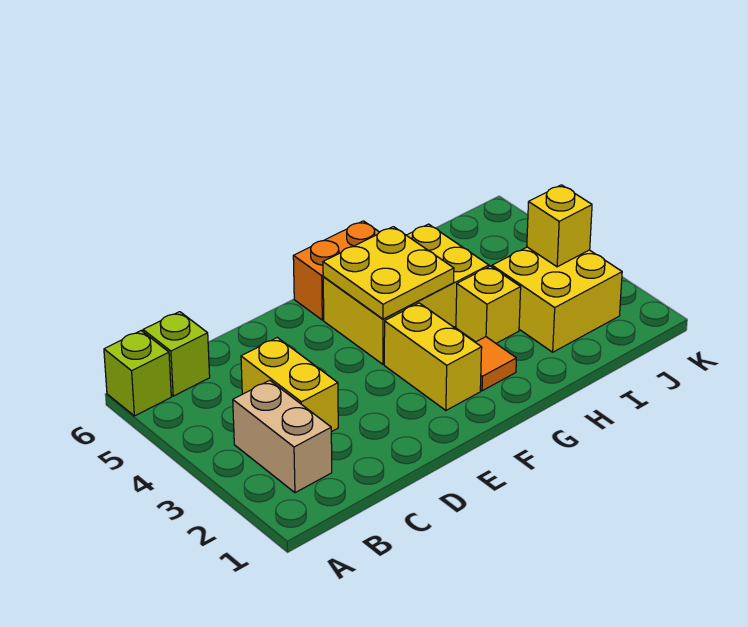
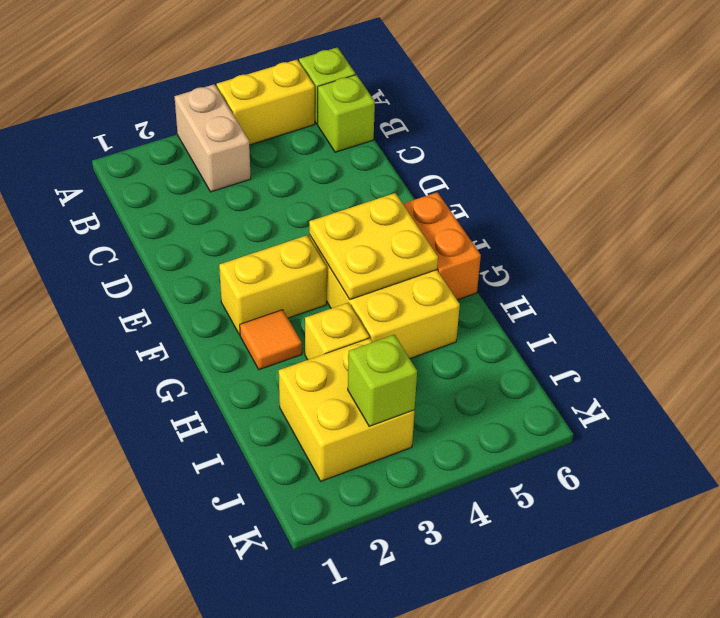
tan 1x2 brick [233,380,332,493] -> tan 1x2 brick turned to [175,84,251,192]
yellow 1x2 brick [241,338,338,432] -> yellow 1x2 brick moved to [217,60,315,145]
yellow 1x1 brick [527,185,592,267] -> lime 1x1 brick [348,335,417,426]

